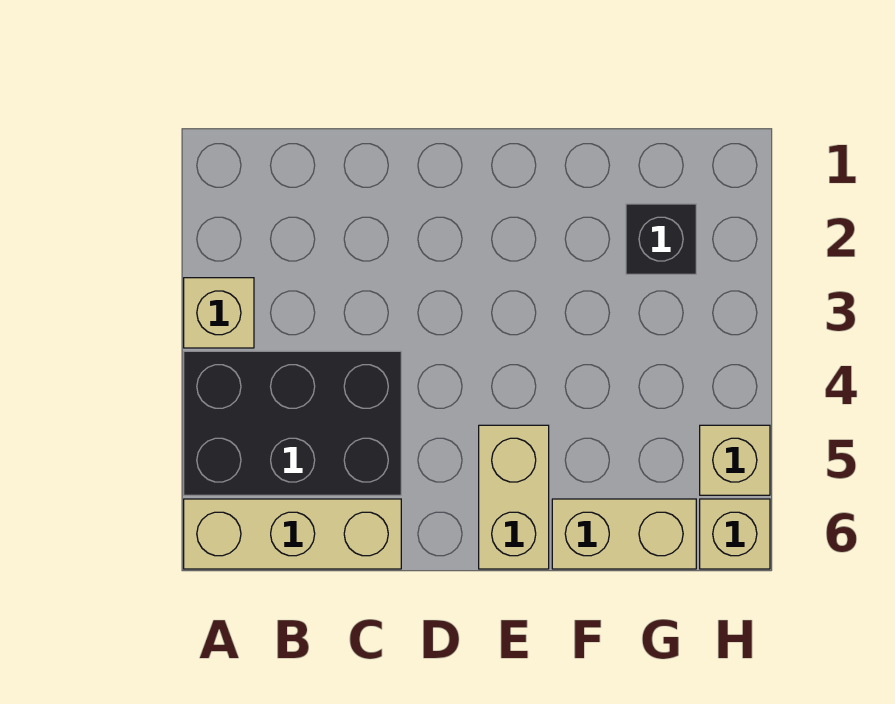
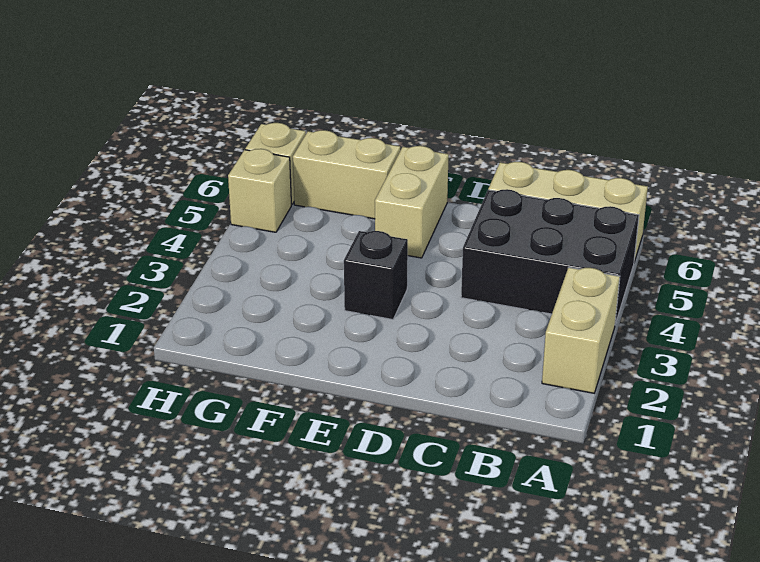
tan 1x1 brick [184,278,254,348] -> tan 1x2 brick [542,267,620,393]
black 1x1 brick [626,204,696,274] -> black 1x1 brick moved to [344,231,408,320]

